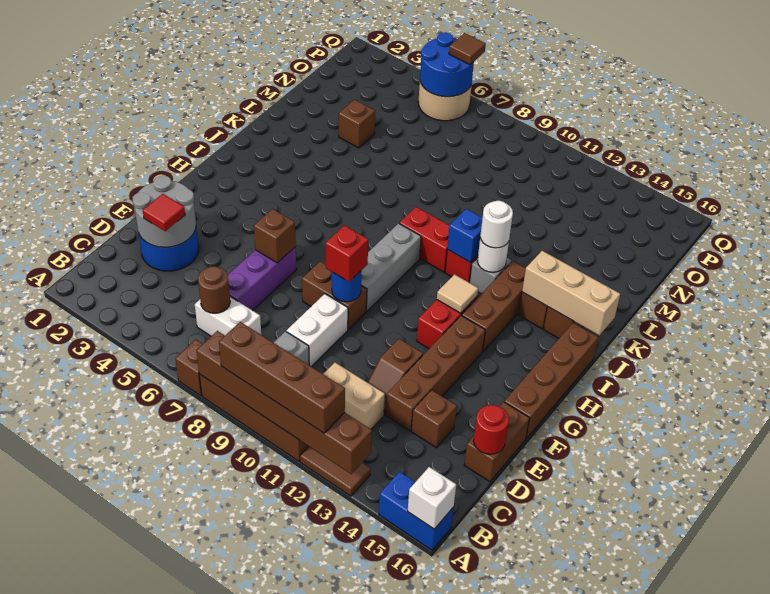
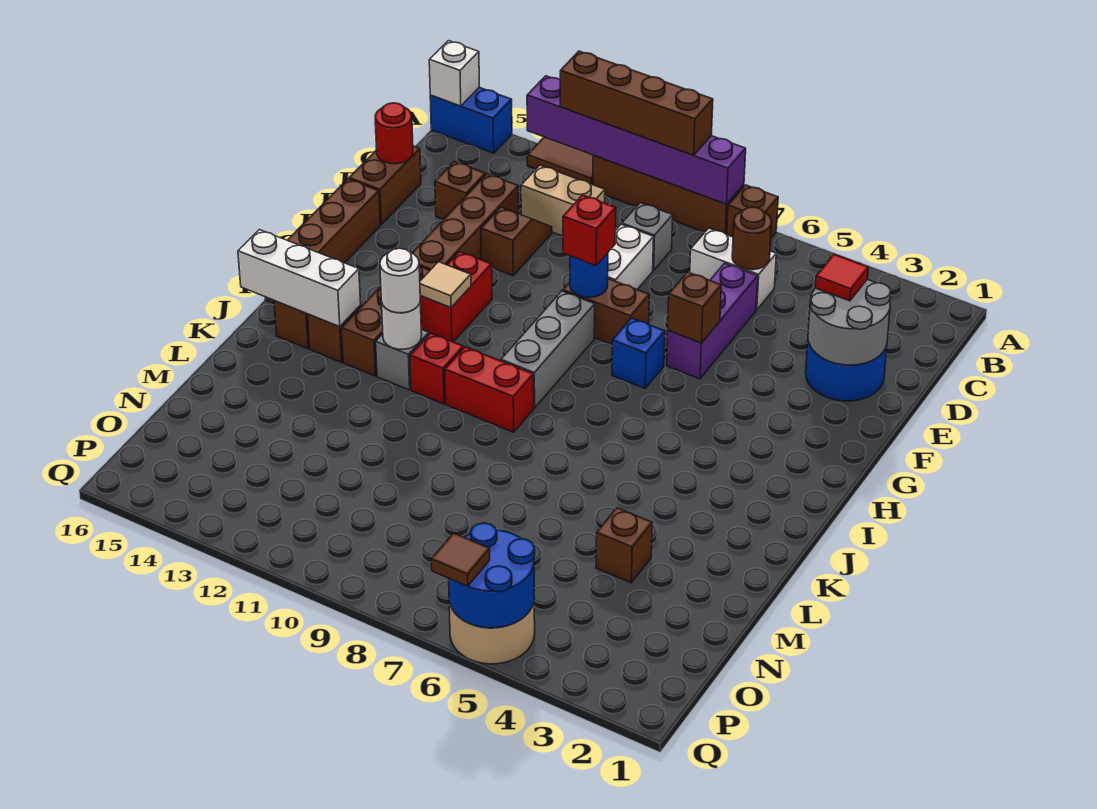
brown 1x6 brick [196,331,372,474] -> purple 1x6 brick [527,76,746,204]
blue 1x1 brick [447,209,482,263] -> blue 1x1 brick moved to [612,318,665,388]
tan 1x3 brick [522,251,620,335] -> white 1x3 brick [238,230,361,327]

